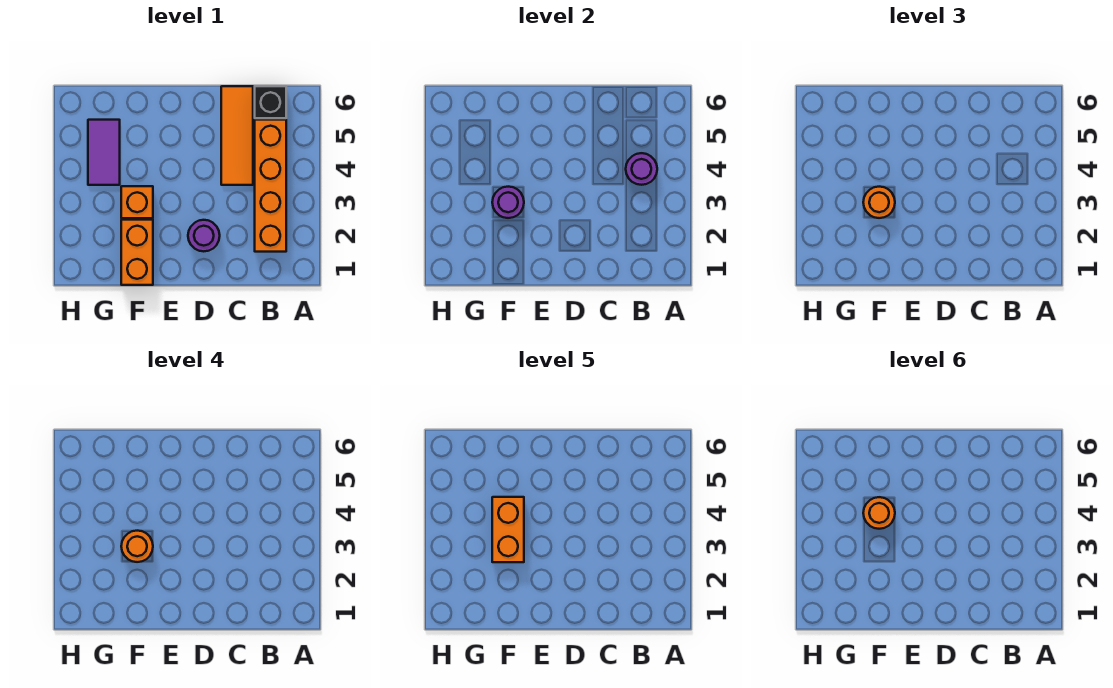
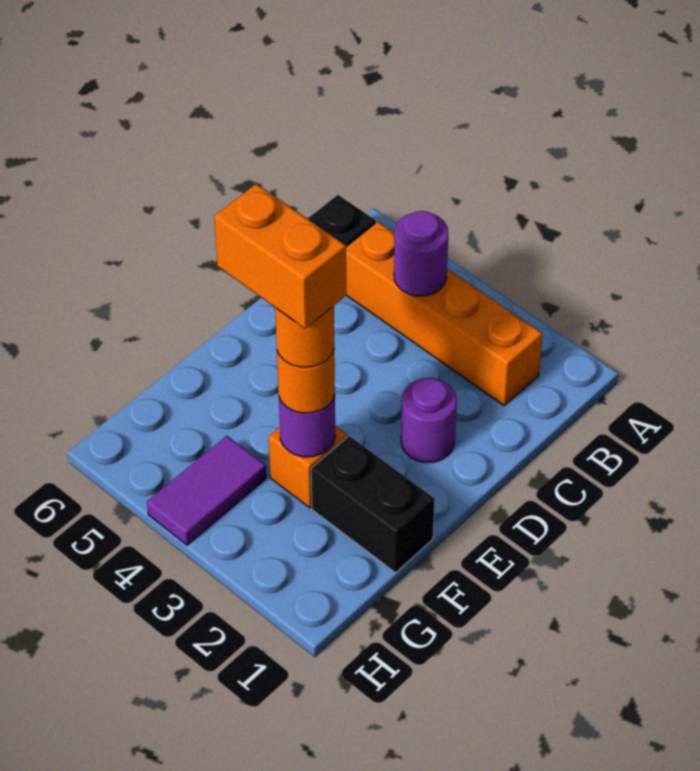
orange 1x3 tile [221,86,253,185] -> none
orange 1x2 brick [121,220,153,285] -> black 1x2 brick [311,436,435,573]
orange 1x1 round brick [863,497,895,529] -> none
purple 1x2 tile [88,120,120,185] -> purple 1x2 tile turned to [147,436,266,545]

